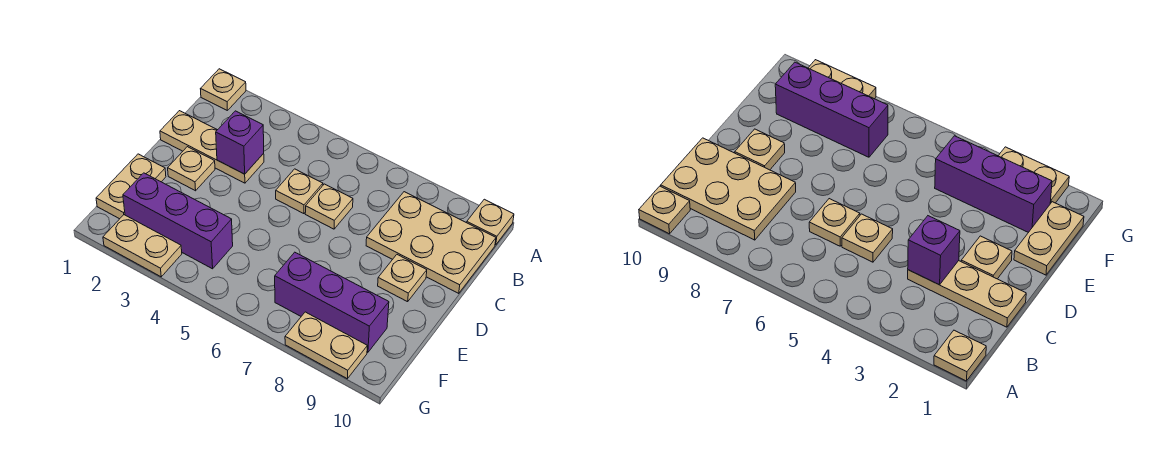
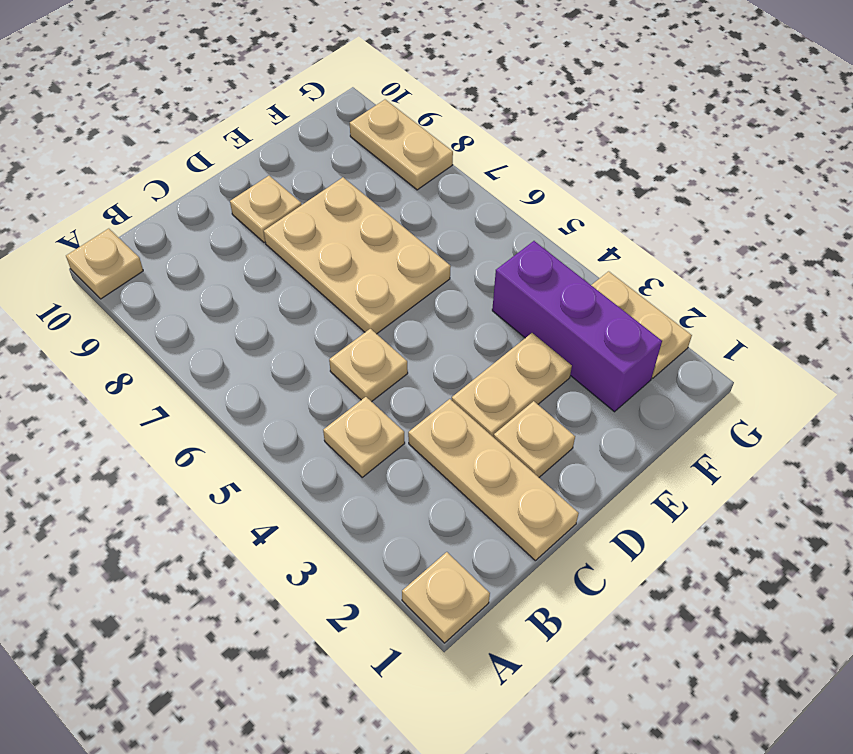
tan 2x3 plate [366,192,496,293] -> tan 2x3 plate moved to [264,177,451,334]
purple 1x1 brick [216,111,264,174] -> none
tan 1x1 plate [305,184,353,229] -> tan 1x1 plate moved to [323,397,405,477]
tan 1x2 plate [96,154,166,219] -> tan 1x2 plate moved to [452,333,572,437]
purple 1x3 brick [275,252,389,352] -> none

